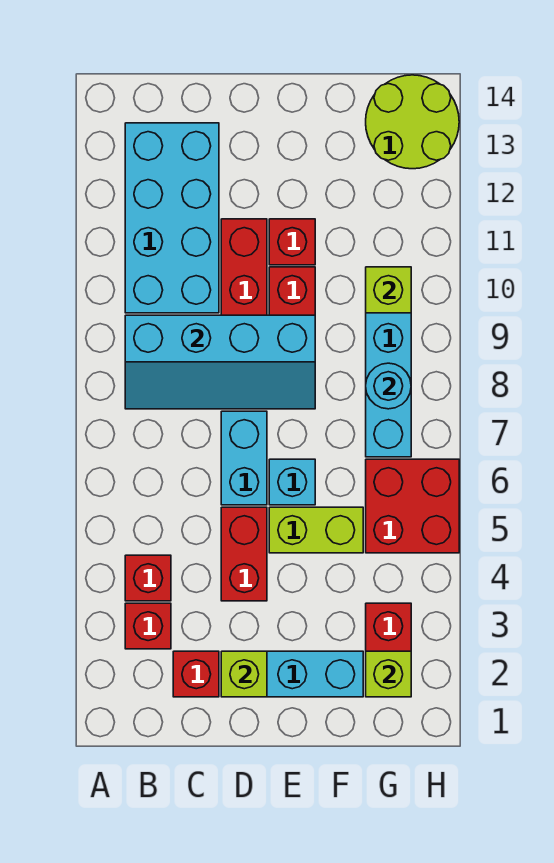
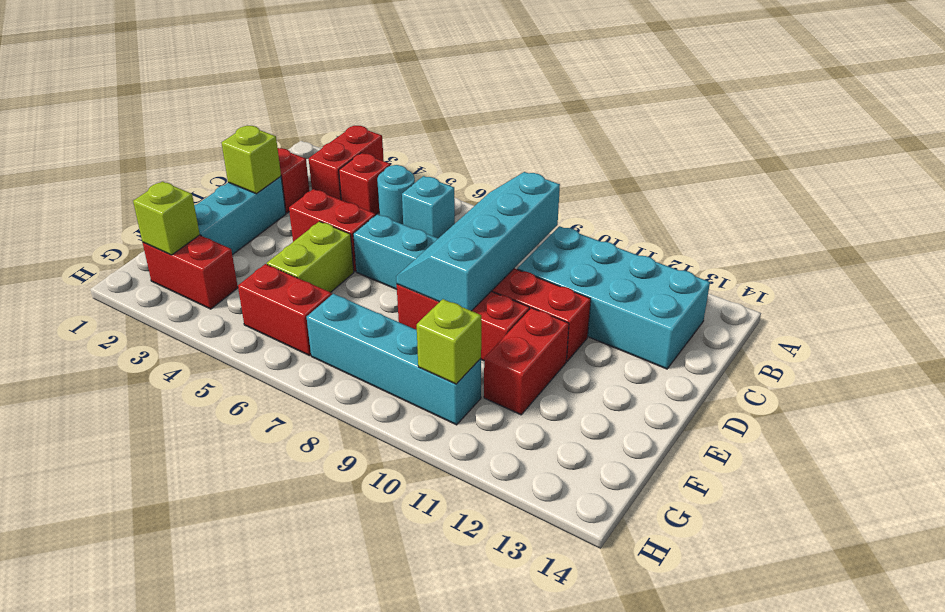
red 1x1 brick [125,603,171,649] -> red 1x2 brick [309,126,384,200]
cyan 1x1 brick [269,459,315,505] -> cyan 1x1 brick moved to [402,176,455,238]
red 1x1 brick [269,219,315,265] -> red 1x2 brick [484,308,569,415]
red 2x2 brick [366,459,459,553] -> red 1x2 brick [238,264,332,356]
cyan 1x1 round brick [366,363,411,409] -> cyan 1x1 round brick moved to [377,165,415,224]
lime 2x2 round brick [366,75,459,169] -> none

